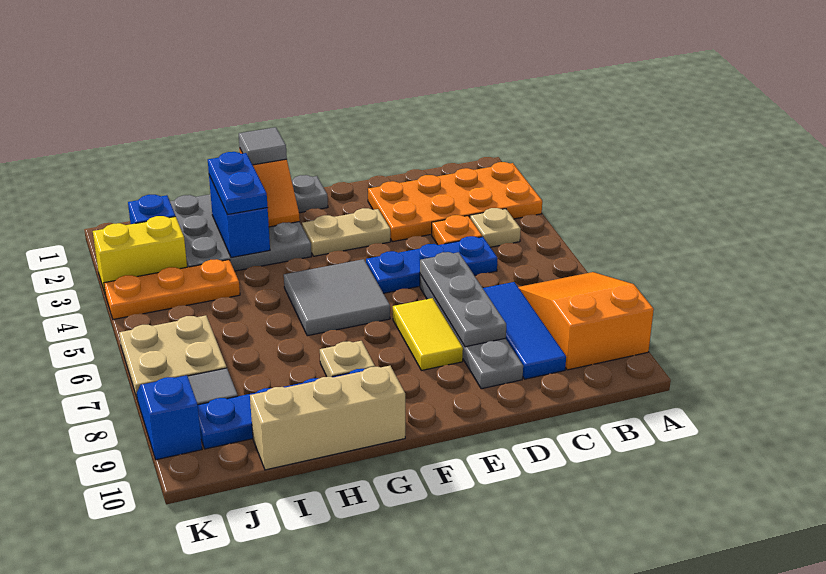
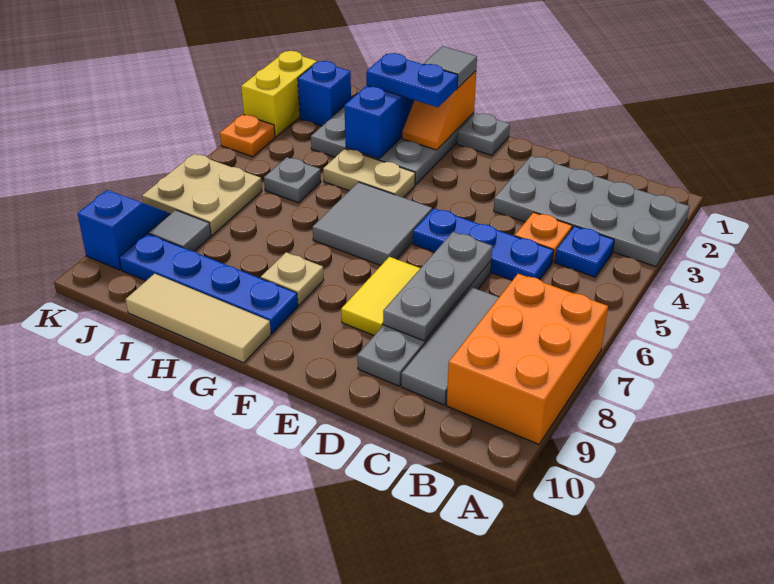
orange 2x4 plate [368,162,542,242] -> grey 2x4 plate [494,156,690,267]
orange 2x3 slope [518,272,654,370] -> orange 2x3 brick [447,274,608,444]
tan 1x1 plate [470,208,521,247] -> blue 1x1 plate [555,226,614,277]
blue 1x3 tile [483,282,566,379] -> grey 1x3 tile [401,287,499,405]
tan 1x2 plate [302,208,390,256] -> tan 1x2 plate moved to [323,149,415,198]
tan 1x3 brick [250,366,405,470] -> tan 1x3 tile [126,274,271,363]
blue 1x2 plate [208,152,268,215] -> blue 1x2 plate turned to [366,53,458,107]
orange 1x3 plate [104,259,240,319] -> orange 1x1 plate [220,114,275,157]
none -> grey 1x1 plate [264,157,321,203]
yellow 1x2 brick [93,216,187,292] -> yellow 1x2 brick turned to [241,51,317,137]

